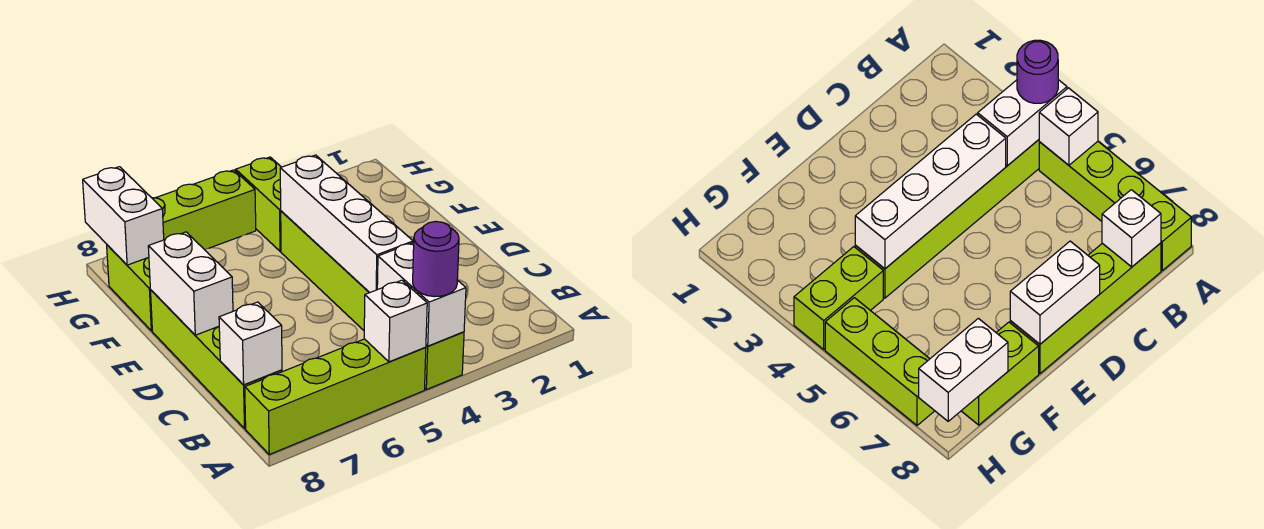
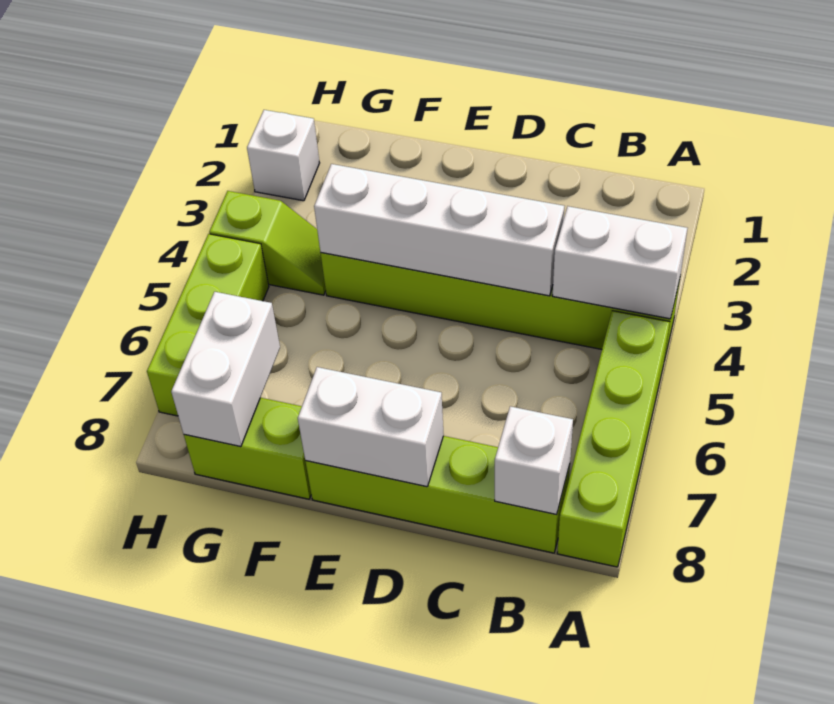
purple 1x1 round brick [413,221,459,297] -> none
white 1x1 brick [364,280,427,362] -> white 1x1 brick moved to [247,110,319,201]
lime 1x2 brick [236,157,281,251] -> lime 1x2 slope [209,191,326,295]
white 1x2 brick [83,167,164,265] -> white 1x2 brick turned to [171,292,280,447]

